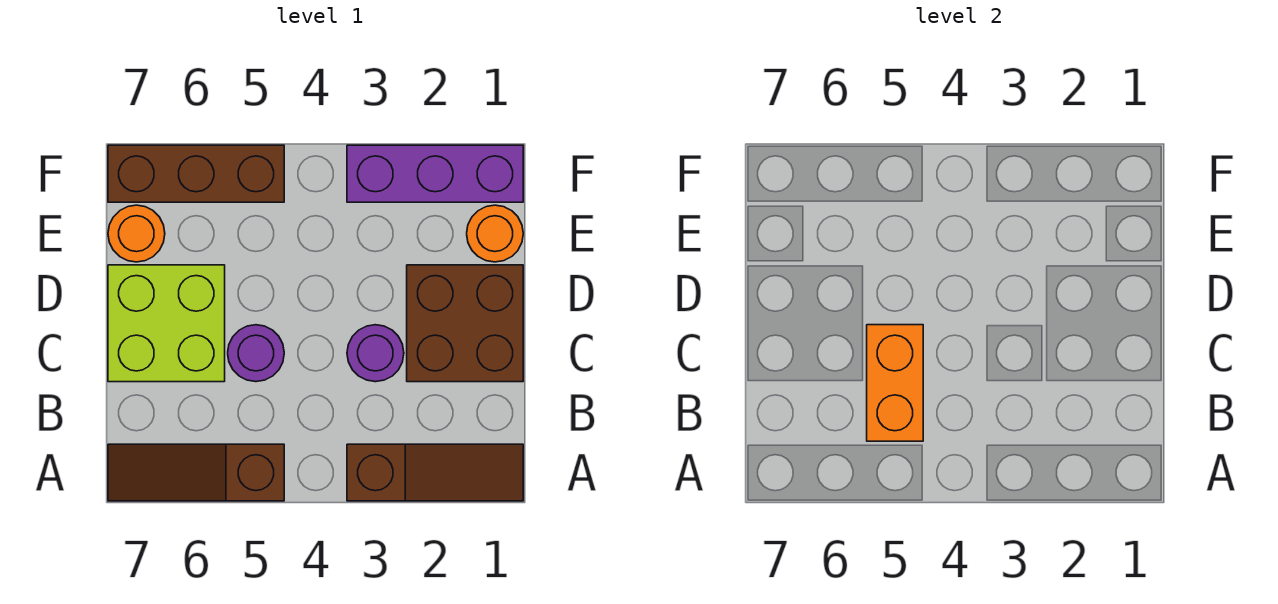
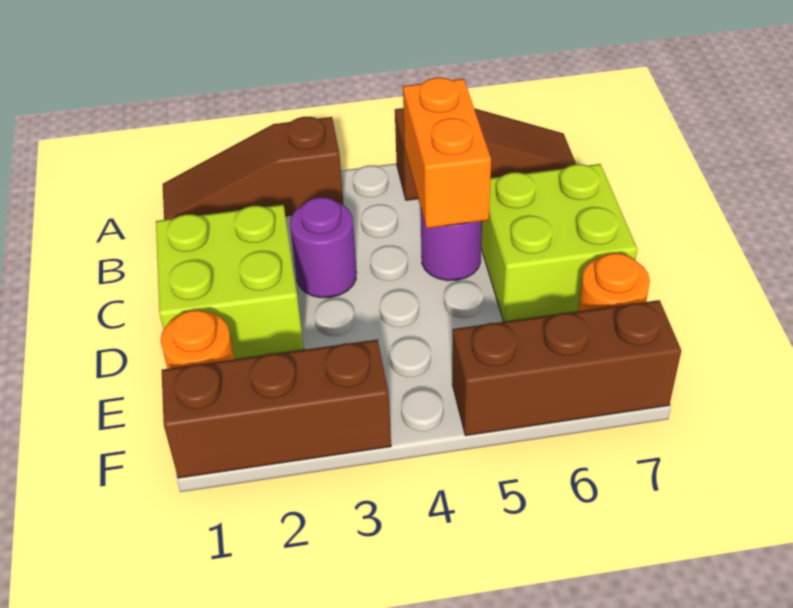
brown 2x2 brick [407,265,523,382] -> lime 2x2 brick [156,205,304,359]
purple 1x3 brick [347,145,523,202] -> brown 1x3 brick [162,340,391,478]

